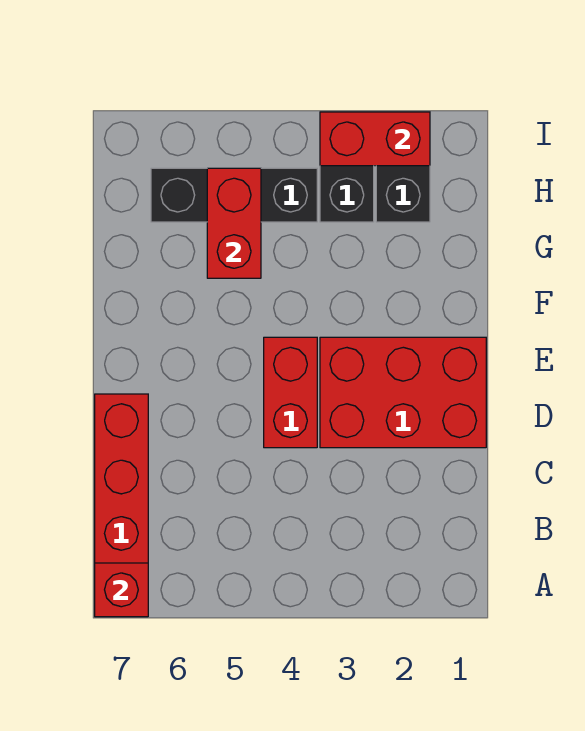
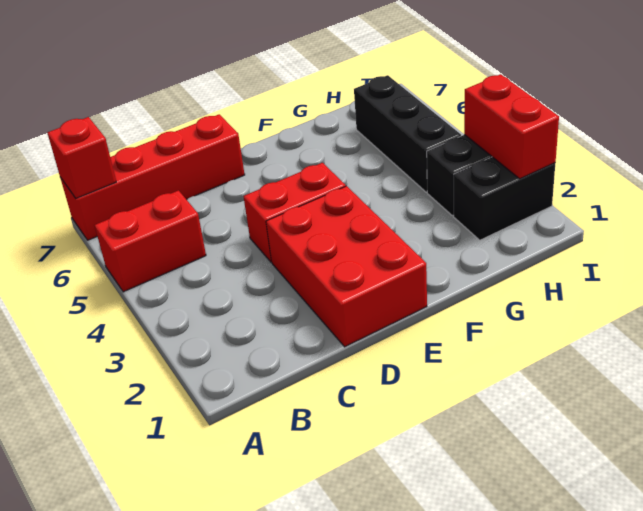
red 1x2 brick [207,168,261,278] -> red 1x2 brick moved to [95,190,206,292]

